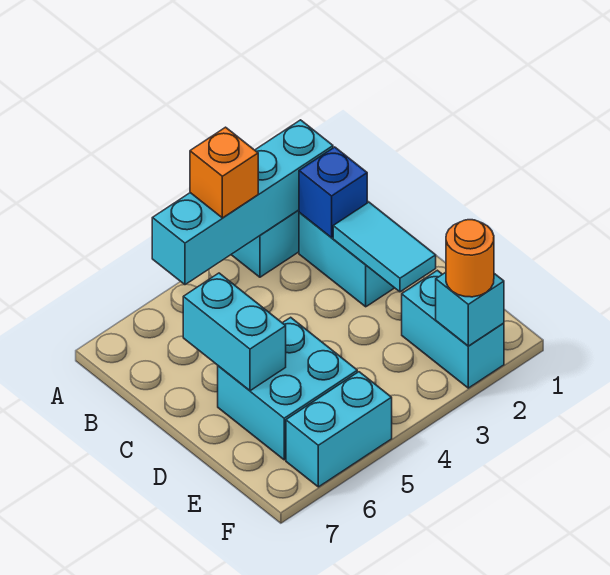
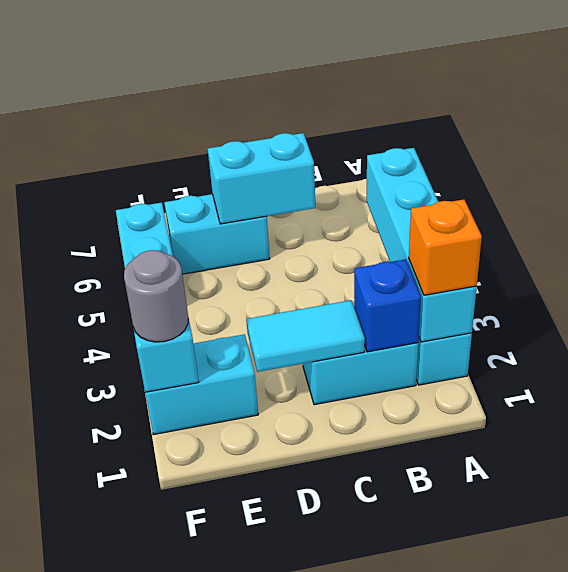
orange 1x1 brick [190,127,258,218] -> orange 1x1 brick moved to [409,200,482,295]
cyan 2x2 brick [218,317,357,460] -> cyan 1x2 brick [164,194,270,274]
orange 1x1 round brick [446,220,494,297] -> grey 1x1 round brick [124,250,188,342]

